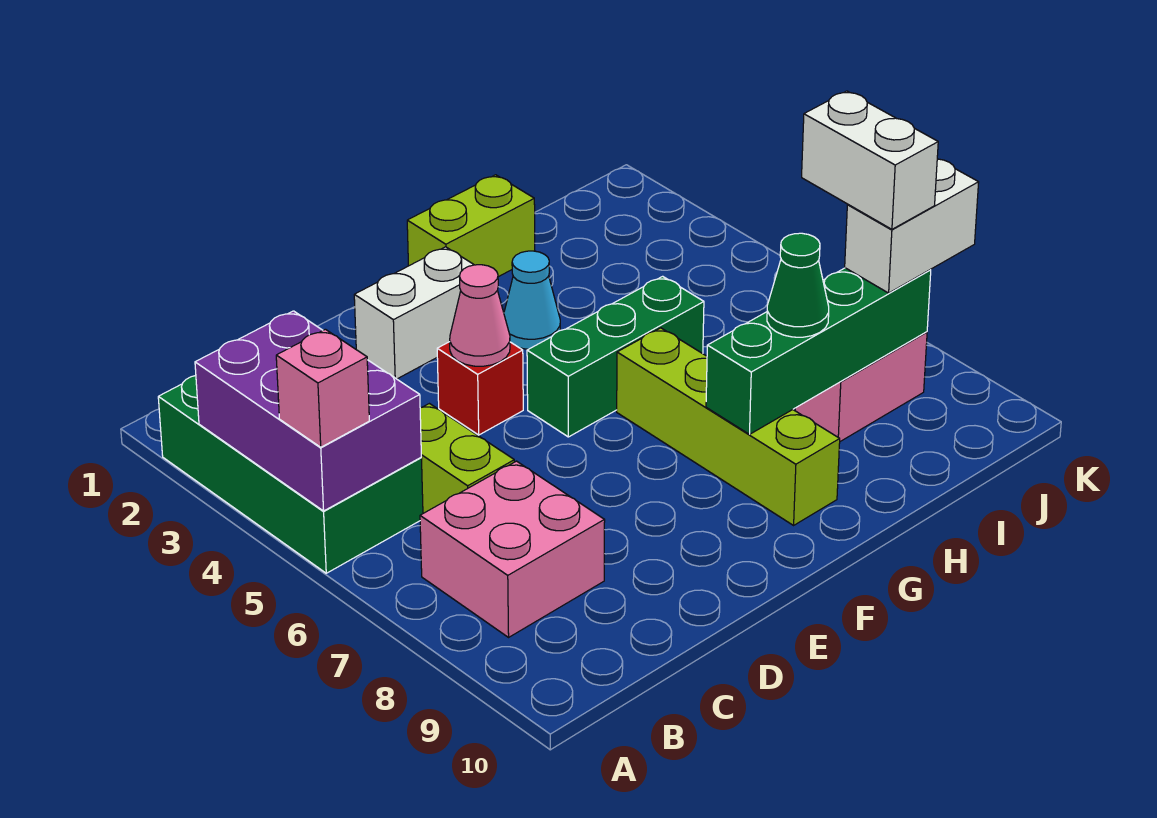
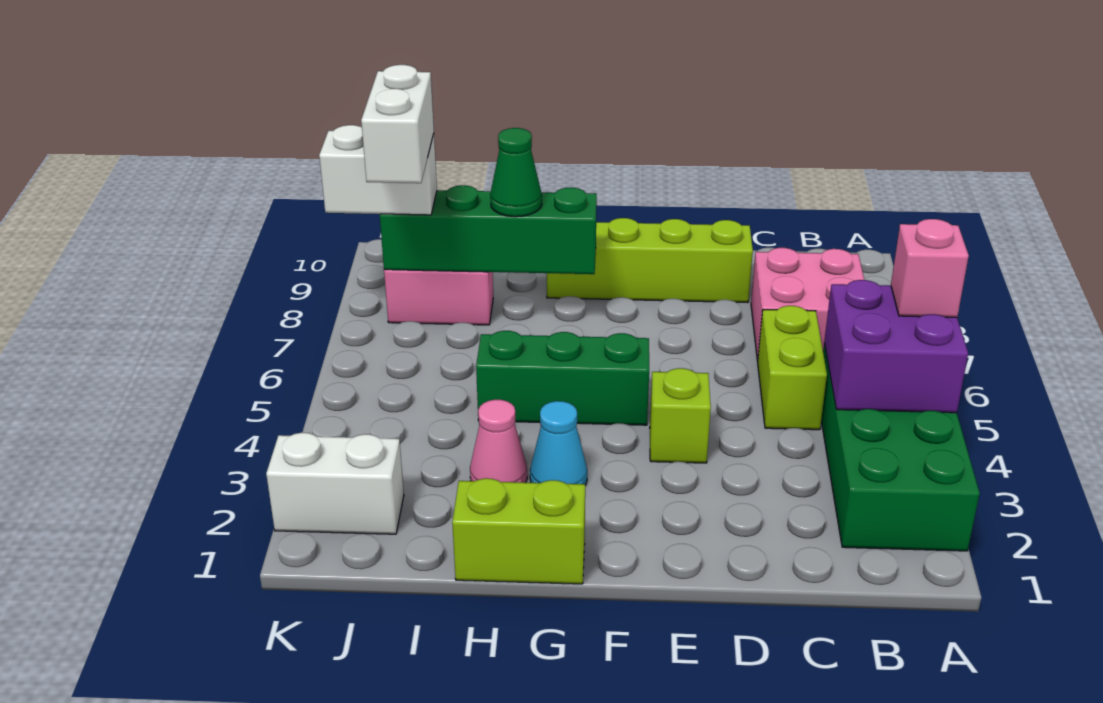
purple 2x3 brick [195,311,421,511] -> purple 2x2 brick [824,280,968,413]
white 1x2 brick [354,247,474,379] -> white 1x2 brick moved to [266,433,404,534]
red 1x1 brick [437,342,523,435] -> lime 1x1 brick [650,368,711,463]
pink 1x1 cone [450,265,510,366] -> pink 1x1 cone moved to [470,400,527,483]
lime 1x4 brick [617,328,840,525] -> lime 1x4 brick turned to [547,218,753,303]

